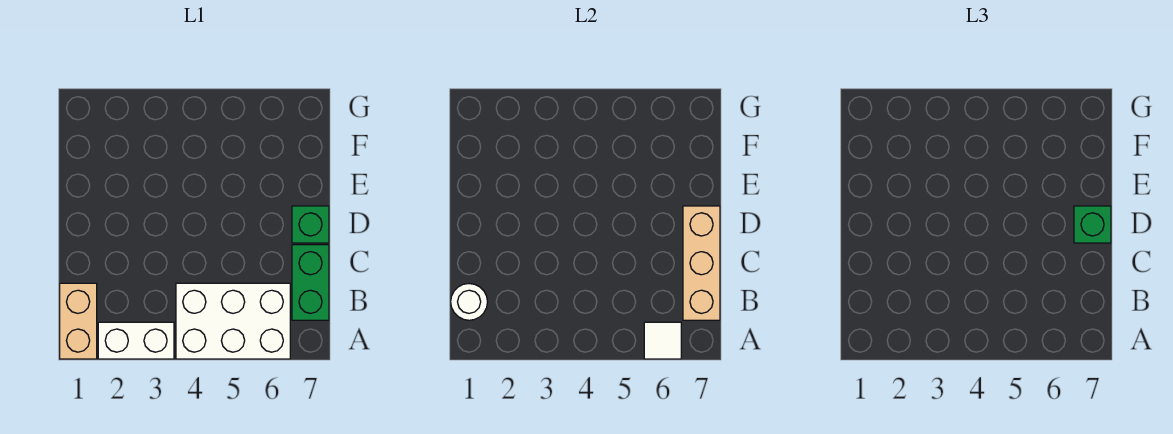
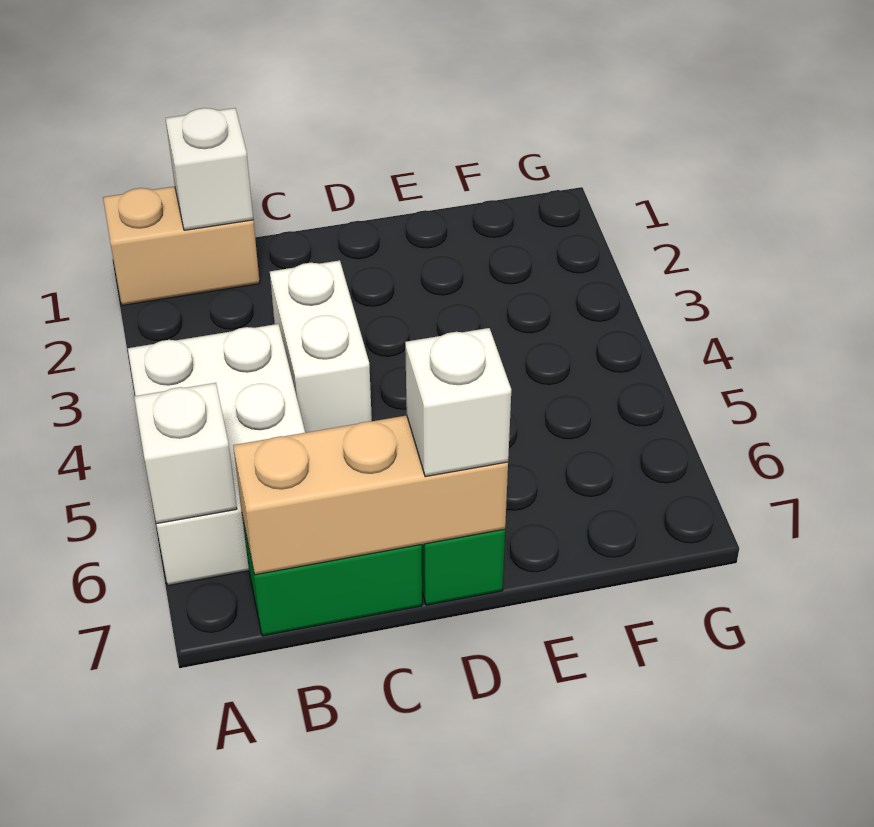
white 1x2 brick [98,322,174,359] -> white 1x2 brick moved to [270,260,372,433]
white 1x1 tile [644,322,681,359] -> white 1x1 brick [134,383,237,524]
white 1x1 round brick [451,284,487,320] -> white 1x1 brick [165,108,253,230]
green 1x1 brick [1074,206,1111,243] -> white 1x1 brick [405,328,511,477]

